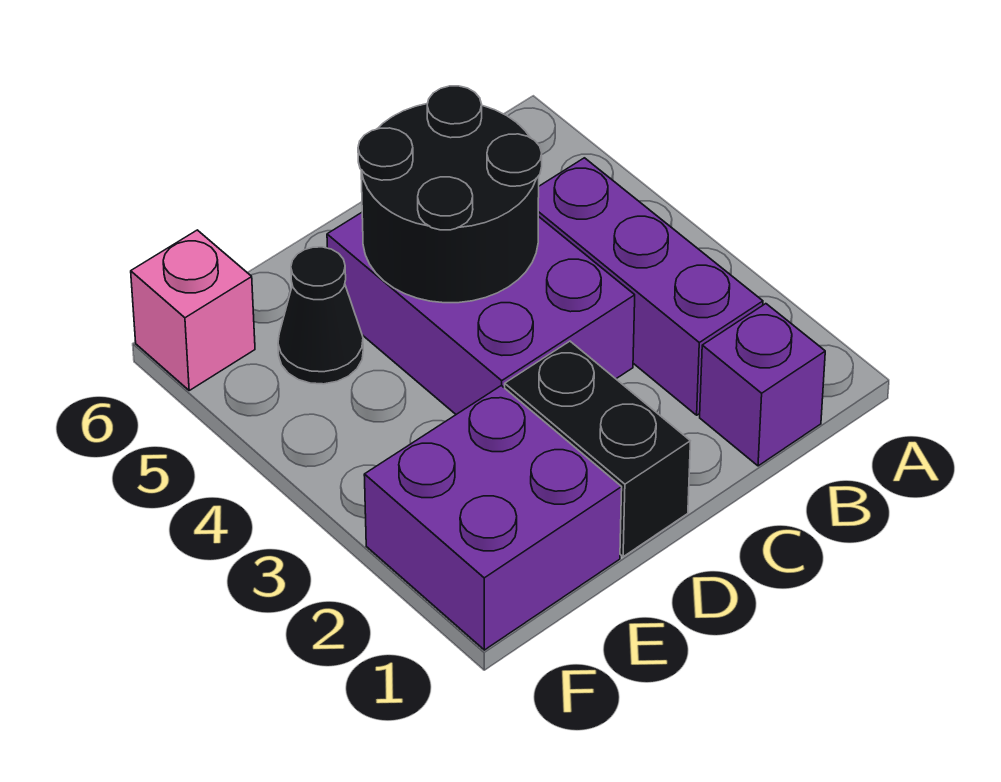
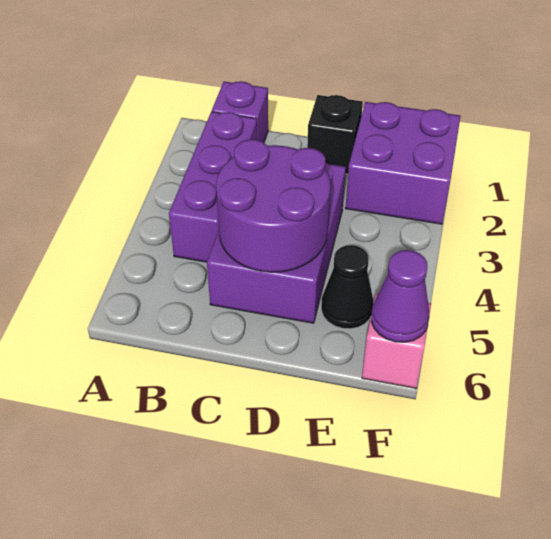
black 2x2 round brick [358,86,542,303] -> purple 2x2 round brick [216,139,330,272]
black 1x2 brick [505,341,690,557] -> black 1x1 brick [307,95,363,174]
none -> purple 1x1 cone [371,250,430,342]

